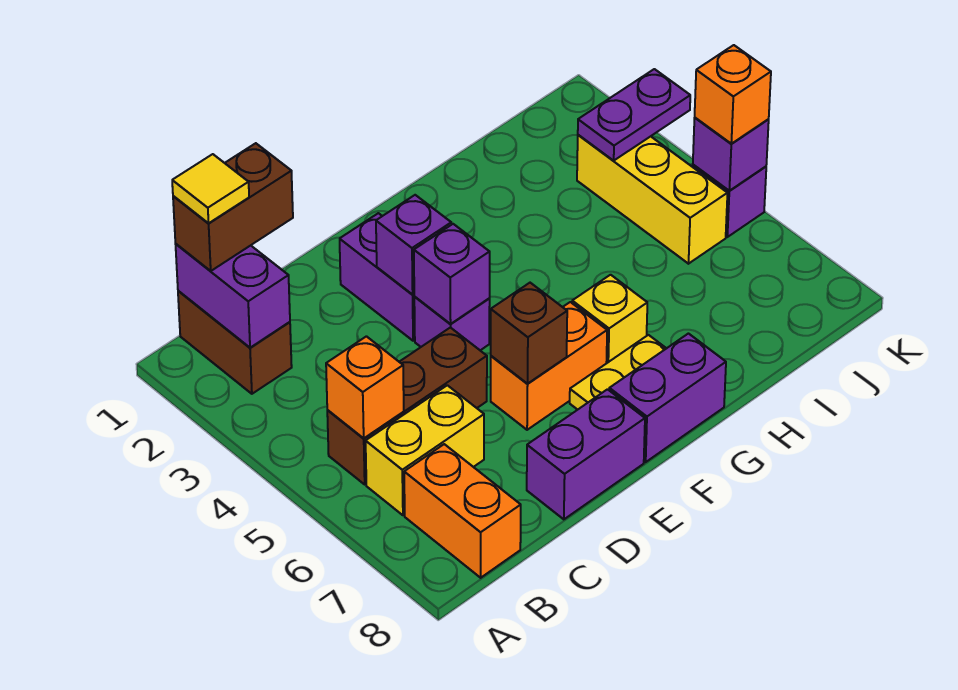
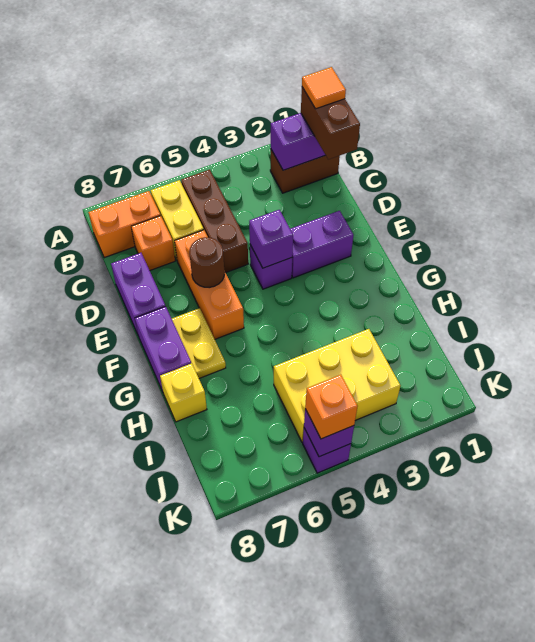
yellow 1x1 tile [172,154,249,223] -> orange 1x1 tile [302,67,346,109]
orange 1x1 brick [326,336,404,438] -> orange 1x1 brick moved to [131,216,175,270]
purple 1x1 brick [376,195,451,294] -> none
orange 1x2 brick [491,302,607,430] -> orange 1x3 brick [175,230,244,339]
brown 1x1 brick [491,283,567,384] -> brown 1x1 round brick [189,237,224,288]
yellow 1x1 brick [572,275,647,363] -> yellow 1x1 brick moved to [160,363,207,422]
yellow 1x3 brick [577,135,727,264] -> yellow 2x3 brick [274,329,400,442]
purple 1x2 plate [578,69,690,161] -> none

